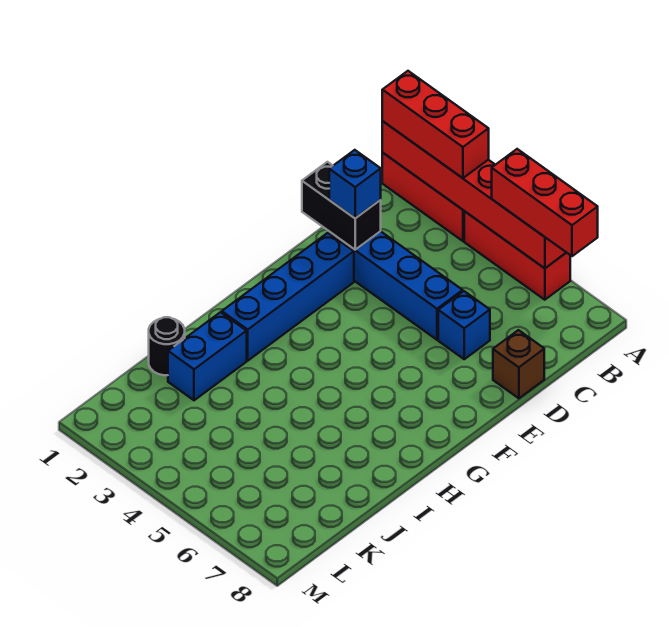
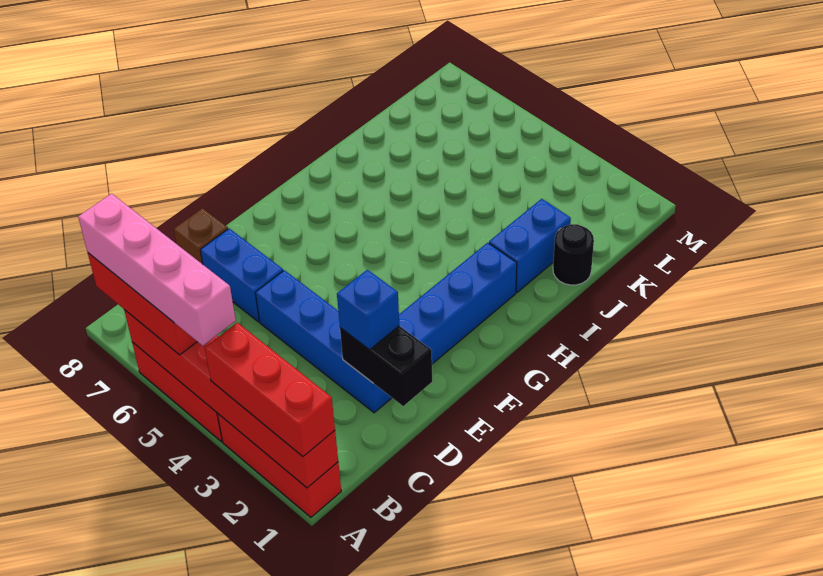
none -> pink 1x4 brick [78,194,236,346]
blue 1x1 brick [438,291,490,359] -> blue 1x2 brick [200,229,283,322]

